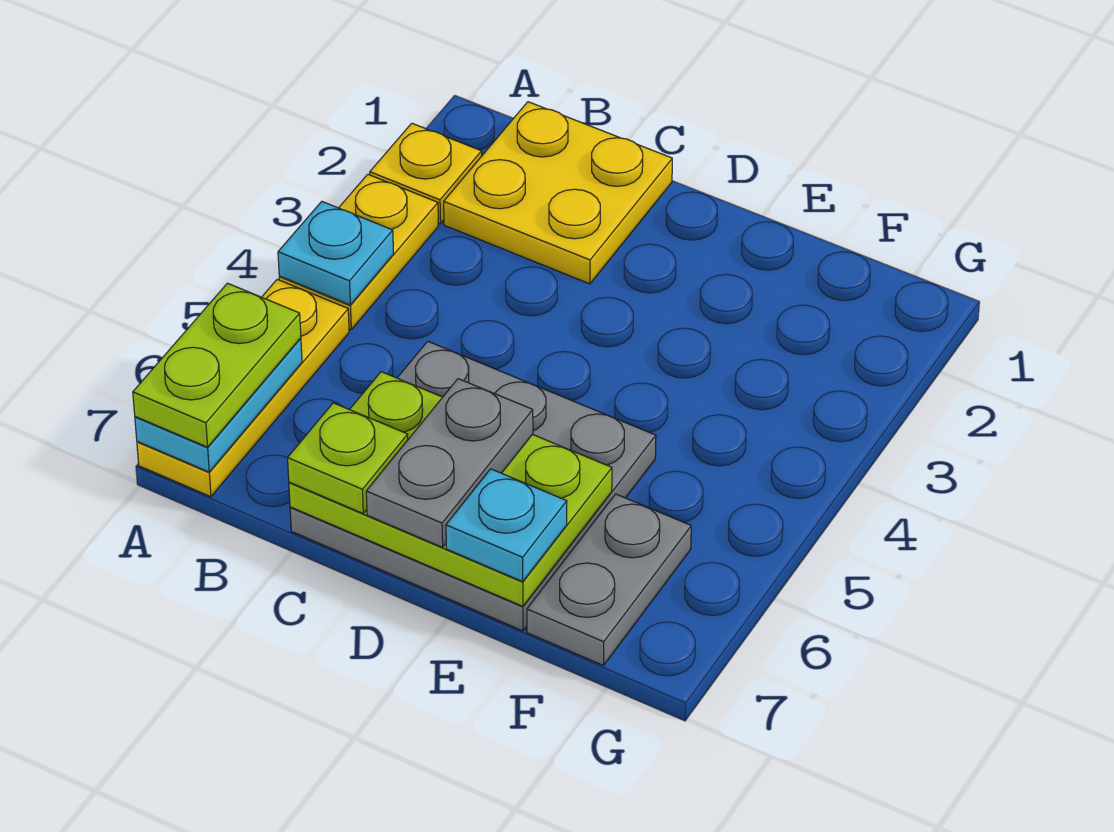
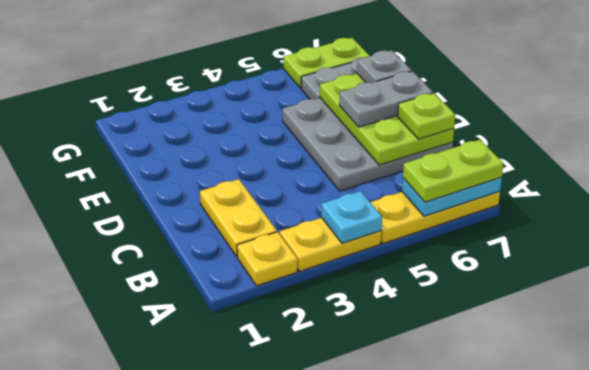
yellow 2x2 plate [444,102,672,284] -> yellow 1x2 plate [200,179,277,257]
cyan 1x1 plate [446,469,567,582] -> grey 1x1 plate [357,50,412,83]
none -> lime 1x2 plate [284,38,369,88]

